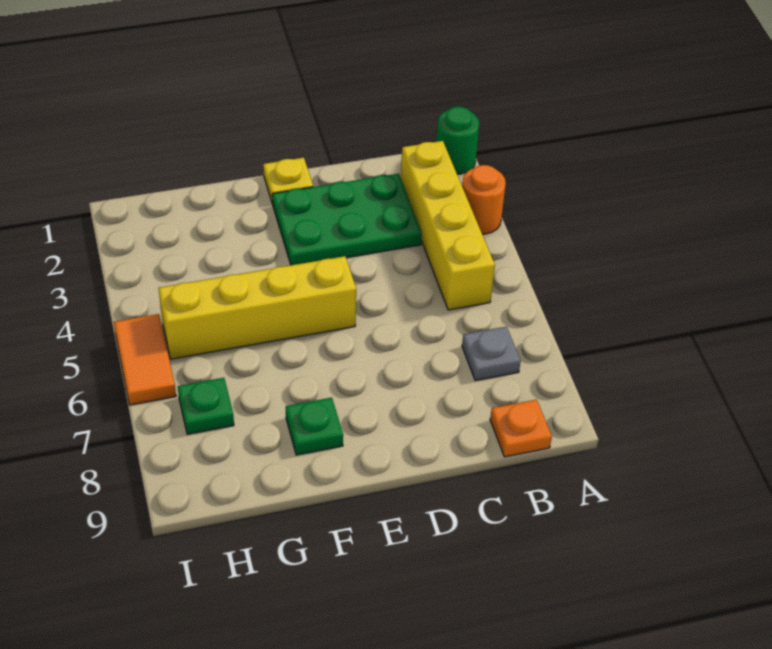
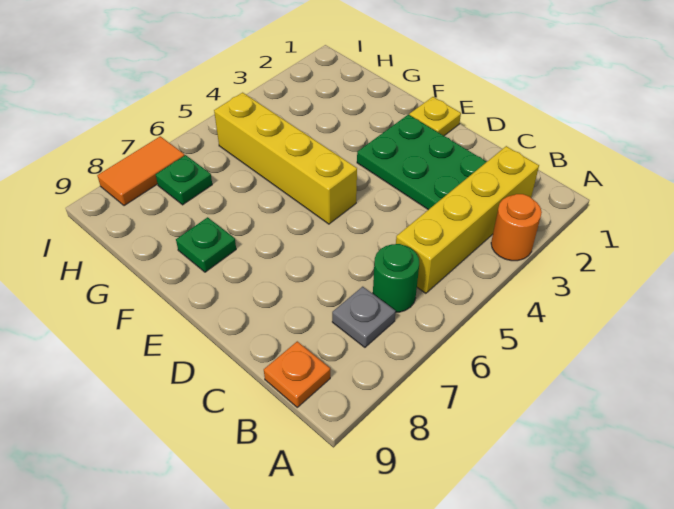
green 1x1 round brick [436,107,479,174] -> green 1x1 round brick moved to [373,244,419,312]
orange 1x2 tile [114,314,176,405] -> orange 1x2 tile moved to [97,136,185,206]

